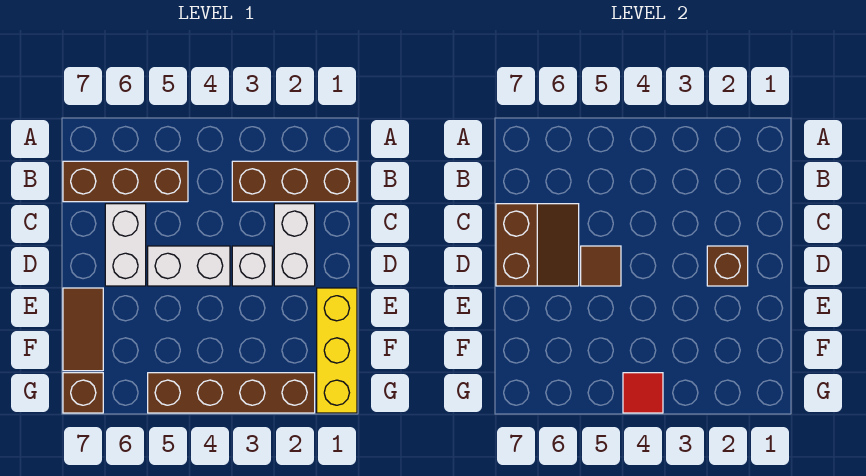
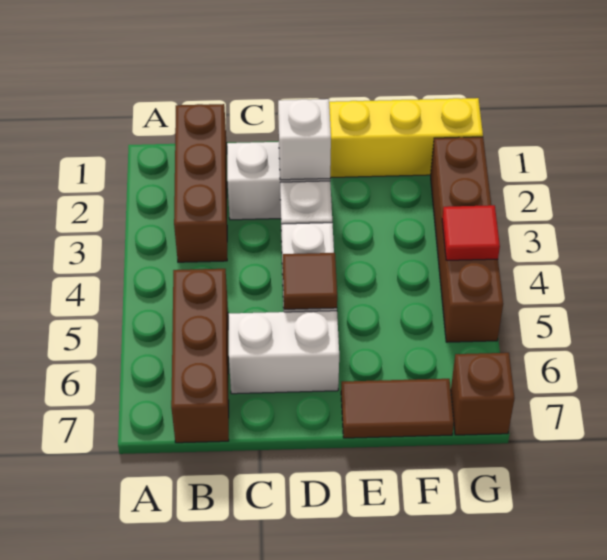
brown 2x2 slope [496,204,579,286] -> none
brown 1x1 brick [707,246,748,286] -> white 1x1 brick [278,99,331,180]

